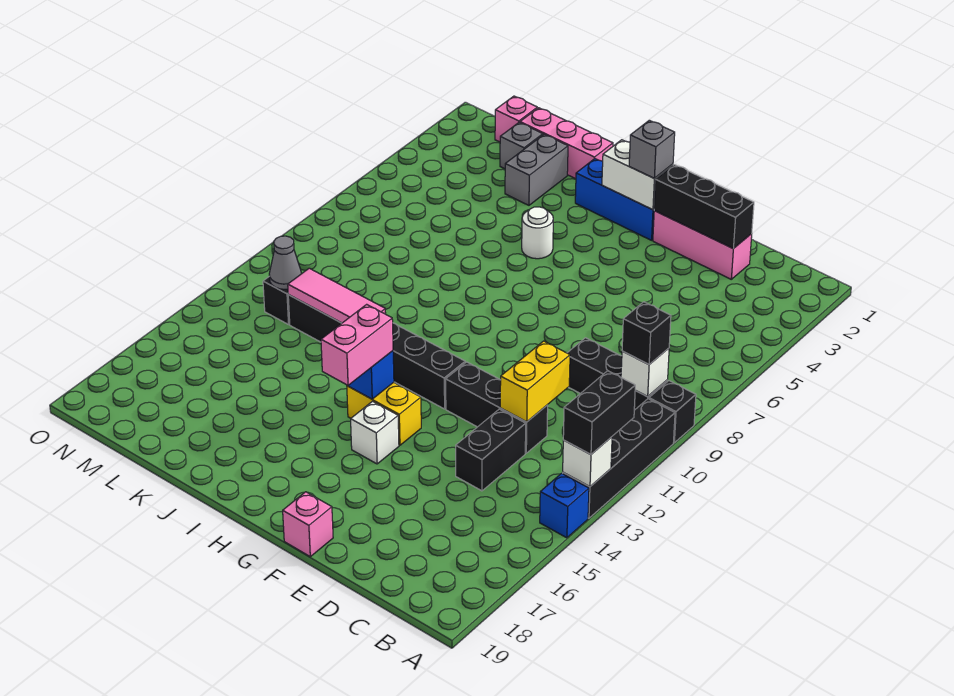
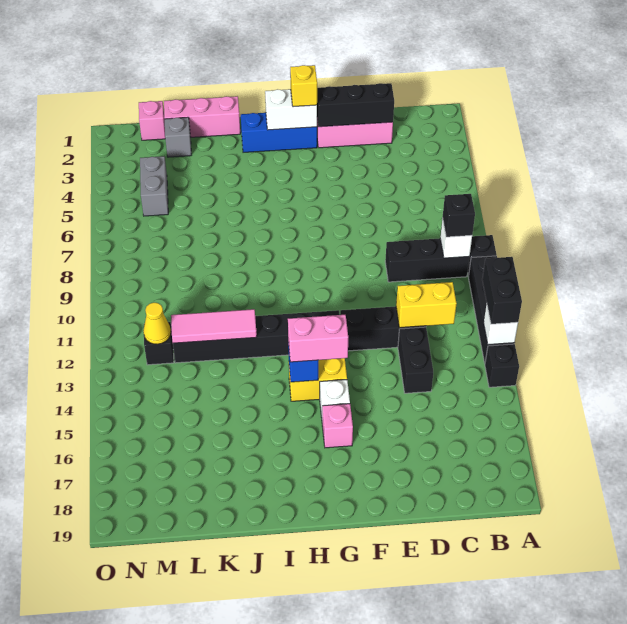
blue 1x1 brick [540,473,589,538] -> black 1x1 brick [485,344,519,387]
yellow 1x2 brick [500,341,570,422] -> yellow 1x2 brick turned to [396,282,457,328]
pink 1x1 brick [283,492,333,557] -> pink 1x1 brick moved to [322,404,353,448]
grey 1x1 brick [629,120,675,178] -> yellow 1x1 brick [290,65,317,107]
pink 1x2 brick [321,304,393,385] -> pink 1x2 brick turned to [288,315,348,362]
white 1x1 round brick [522,207,553,259] -> none
grey 1x2 brick [505,134,568,205] -> grey 1x2 brick moved to [140,156,168,216]
grey 1x1 cone [269,236,301,289] -> yellow 1x1 cone [143,303,171,344]

